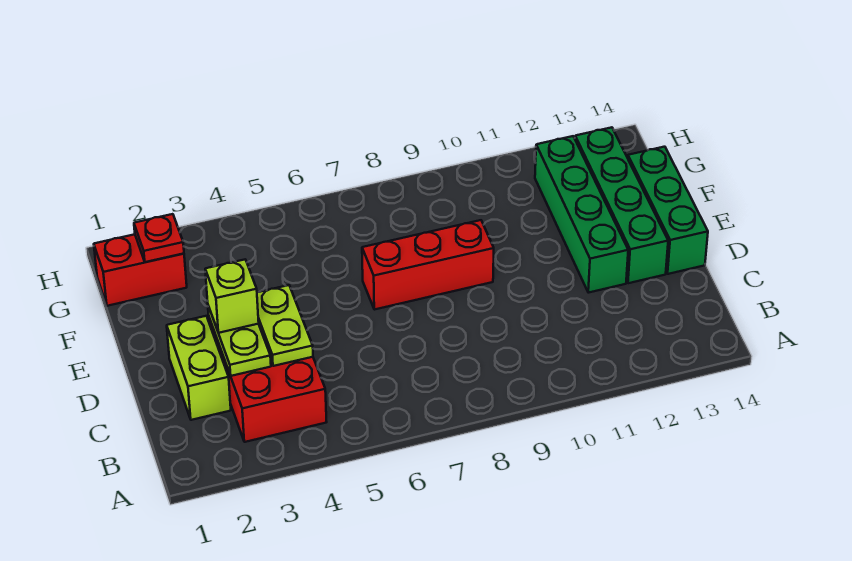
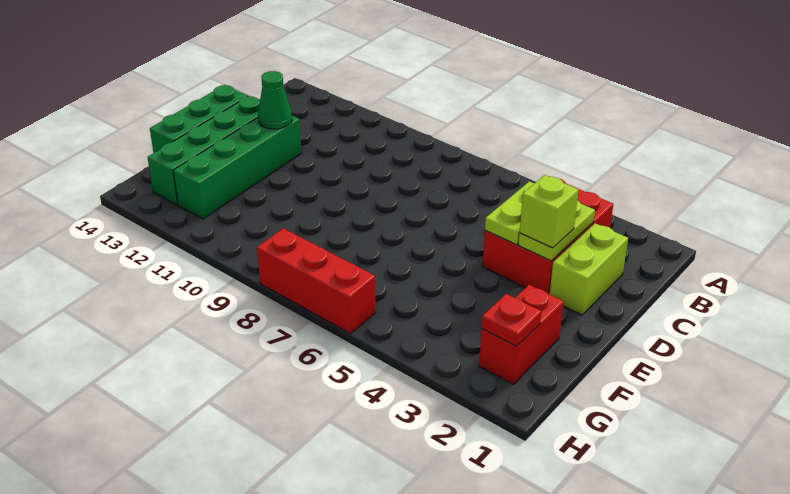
none -> green 1x1 cone [258,71,292,129]
red 1x3 brick [362,220,494,310] -> red 1x3 brick moved to [257,228,376,334]
red 1x2 brick [94,234,187,306] -> red 1x2 brick turned to [479,285,564,384]

